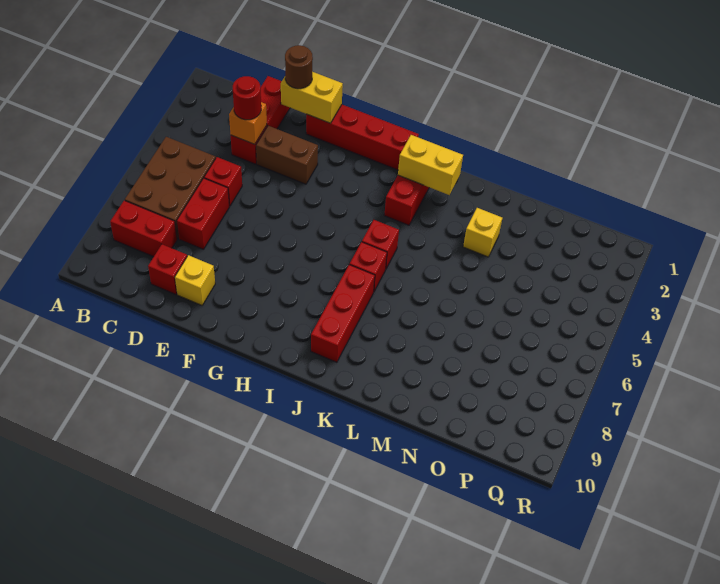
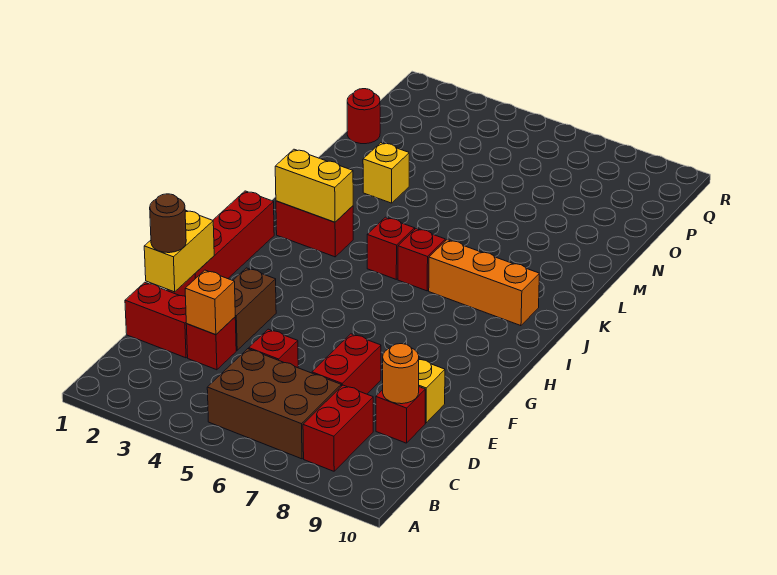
red 1x1 round brick [233,76,261,120] -> red 1x1 round brick moved to [347,89,380,144]
red 1x2 brick [177,178,229,249] -> red 1x2 brick turned to [312,334,381,394]
none -> orange 1x1 round brick [383,344,419,404]
yellow 1x2 brick [398,135,463,195] -> yellow 1x2 brick turned to [275,149,353,222]
red 1x3 brick [311,265,375,362] -> orange 1x3 brick [429,240,539,326]

